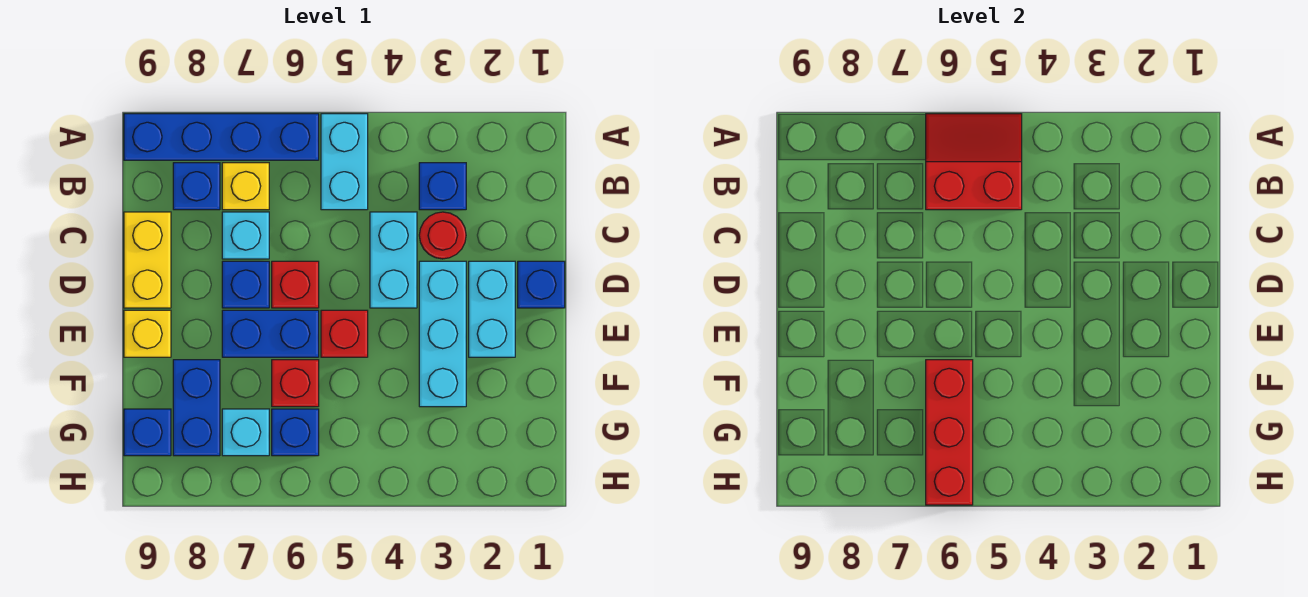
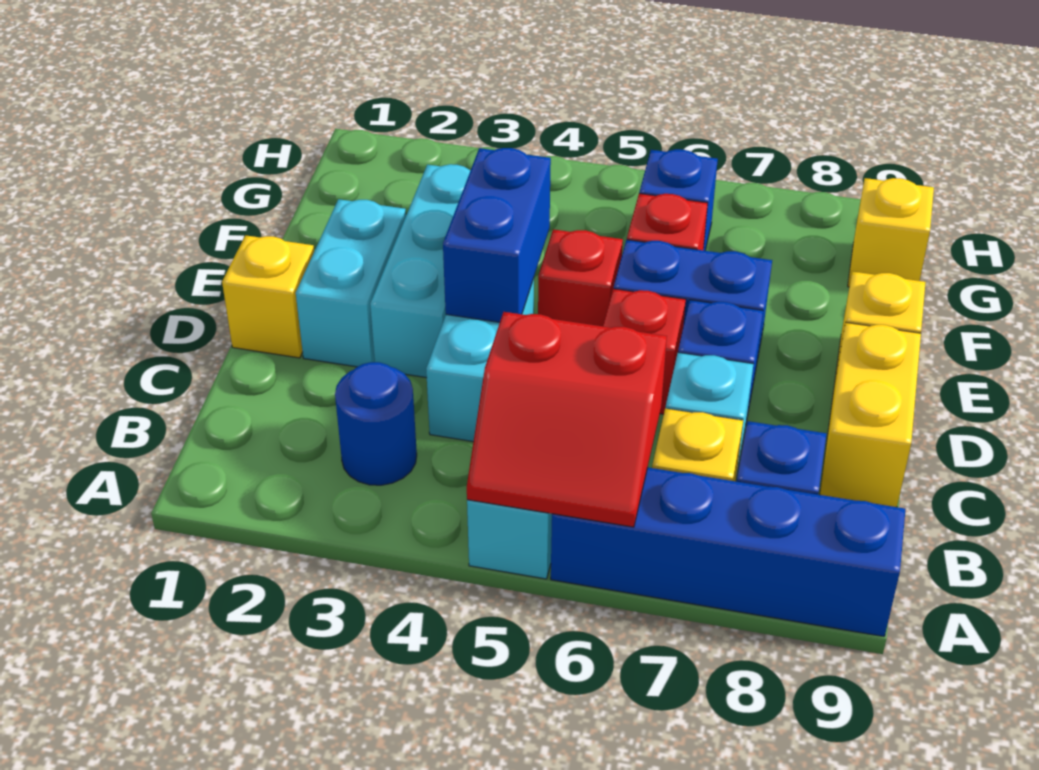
blue 1x1 brick [419,163,466,210] -> blue 1x1 round brick [335,362,417,485]
red 1x1 round brick [419,212,466,259] -> none
blue 1x1 brick [518,261,565,308] -> yellow 1x1 brick [222,235,314,358]
red 1x3 brick [926,360,973,505] -> none
blue 1x2 brick [173,360,220,456] -> blue 1x2 brick moved to [443,148,551,322]
cyan 1x1 brick [222,409,269,456] -> none
blue 1x1 brick [124,409,171,456] -> yellow 1x1 brick [848,178,934,287]

